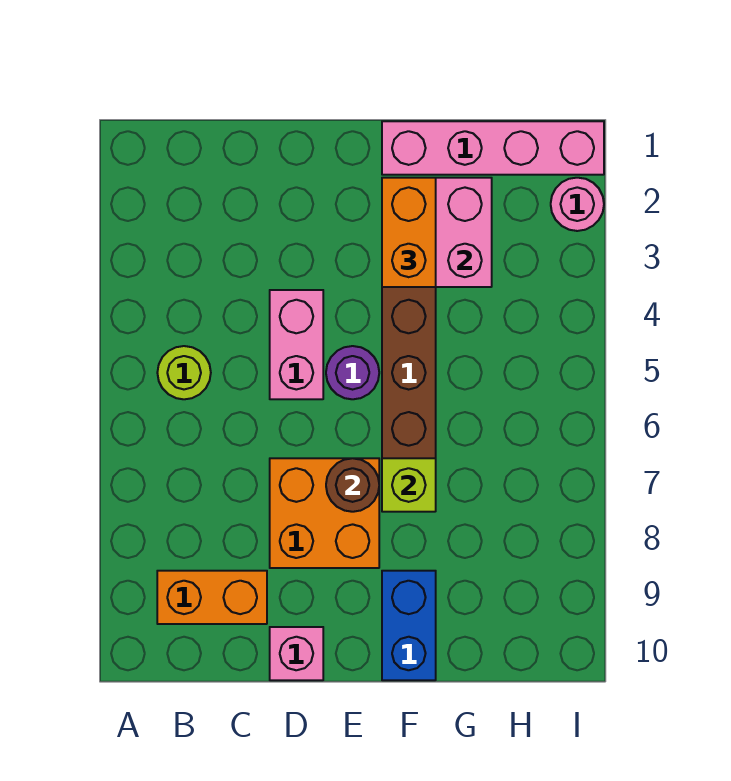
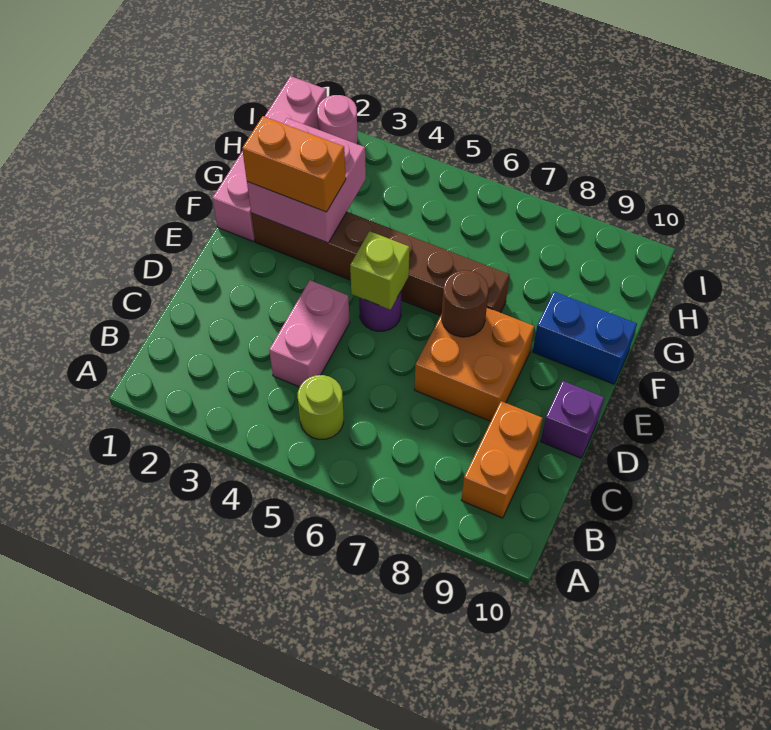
pink 1x2 brick [270,290,323,399] -> pink 1x2 brick turned to [269,280,350,387]
pink 1x1 brick [270,627,323,680] -> purple 1x1 brick [541,381,604,458]
lime 1x1 brick [382,458,436,512] -> lime 1x1 brick moved to [350,231,409,310]

